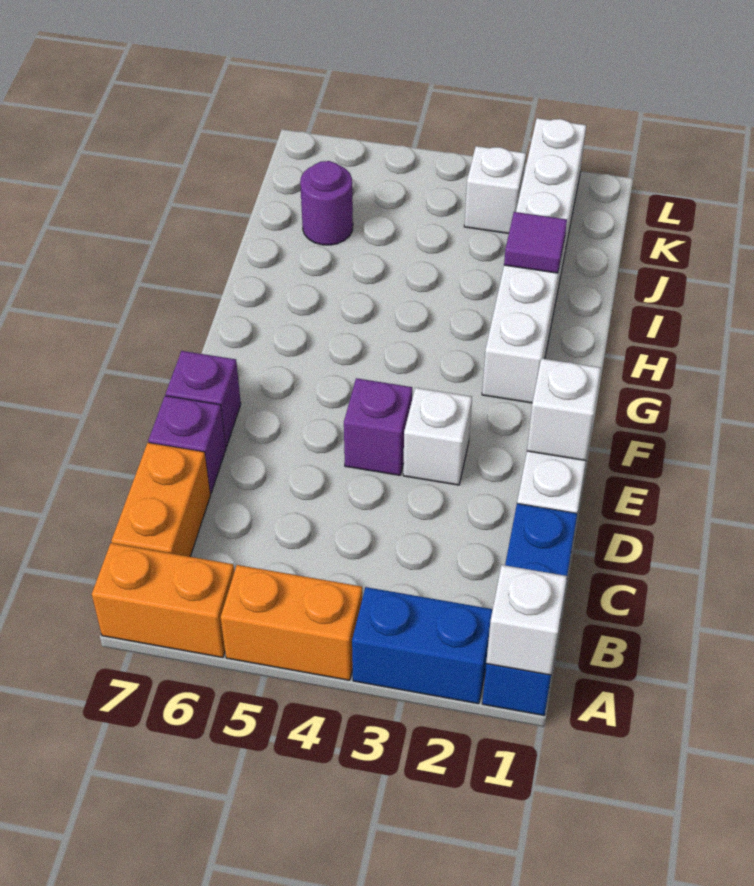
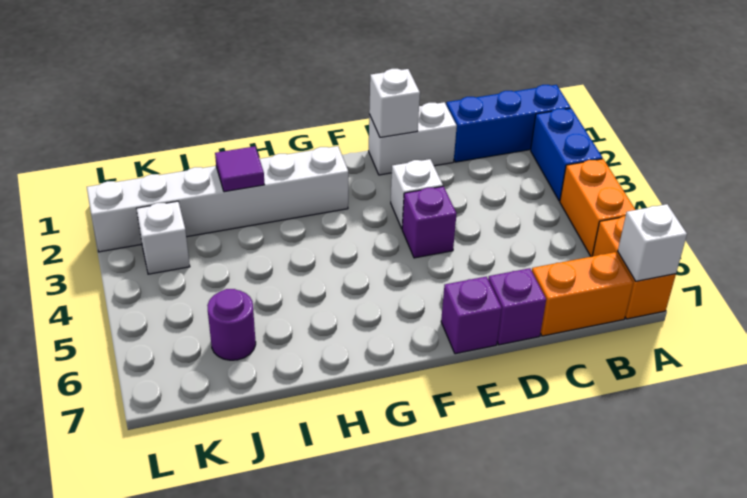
white 1x1 brick [486,565,567,675] -> white 1x1 brick moved to [618,204,687,281]

